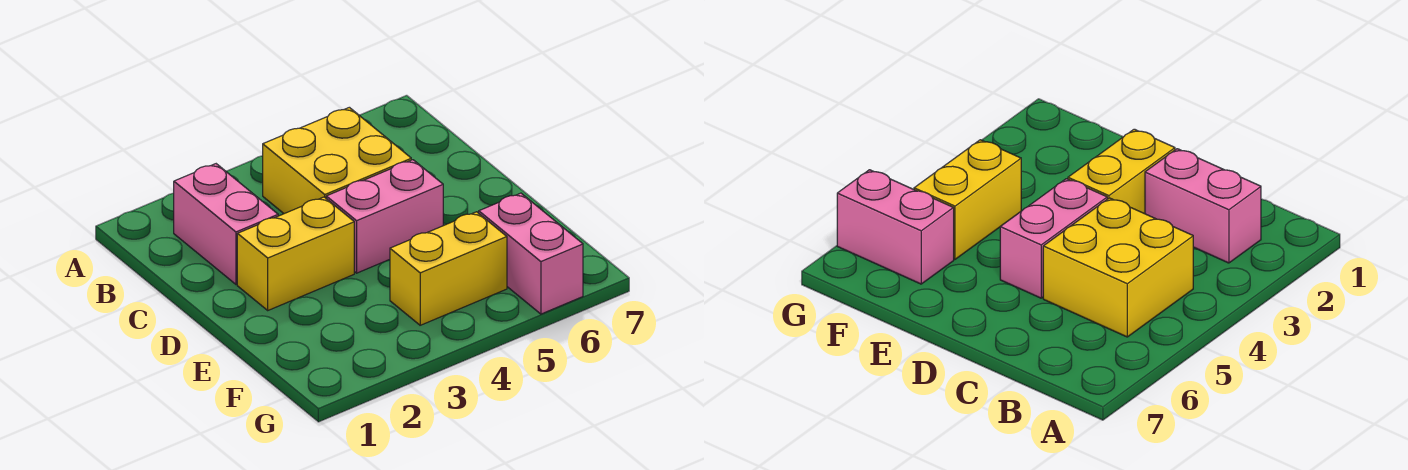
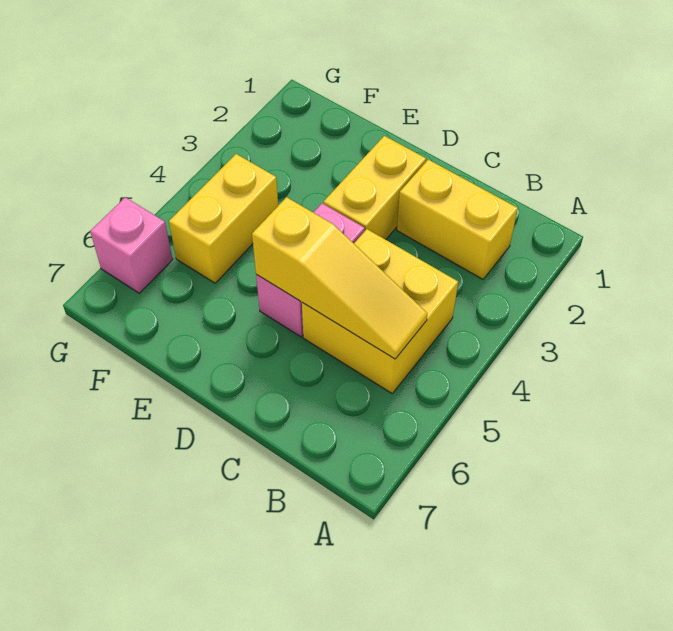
pink 1x2 brick [174,164,278,284] -> yellow 1x2 brick [397,160,518,279]
none -> yellow 1x3 slope [252,197,427,359]
pink 1x2 brick [479,193,583,314] -> pink 1x1 brick [90,197,173,293]

